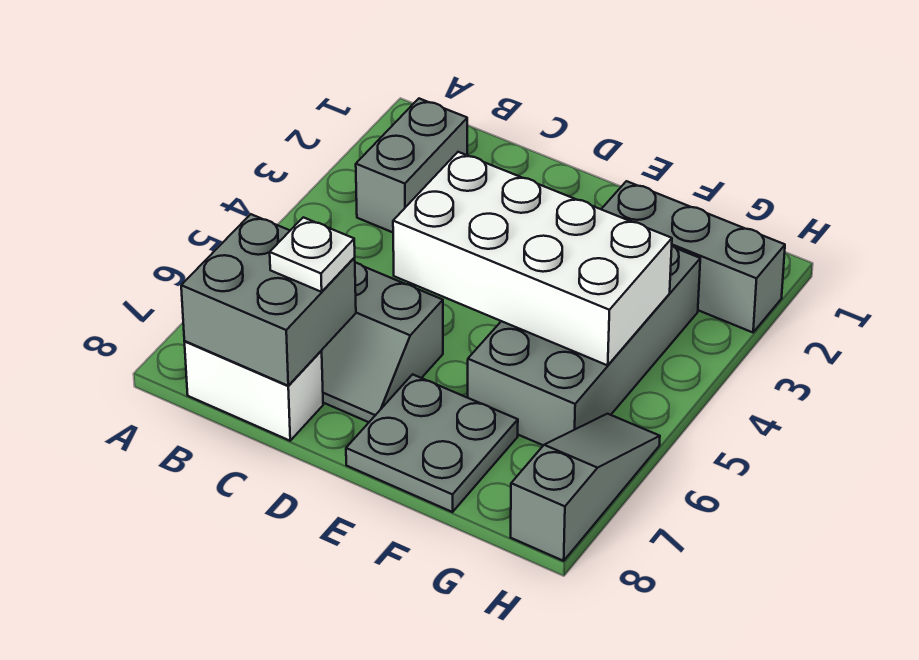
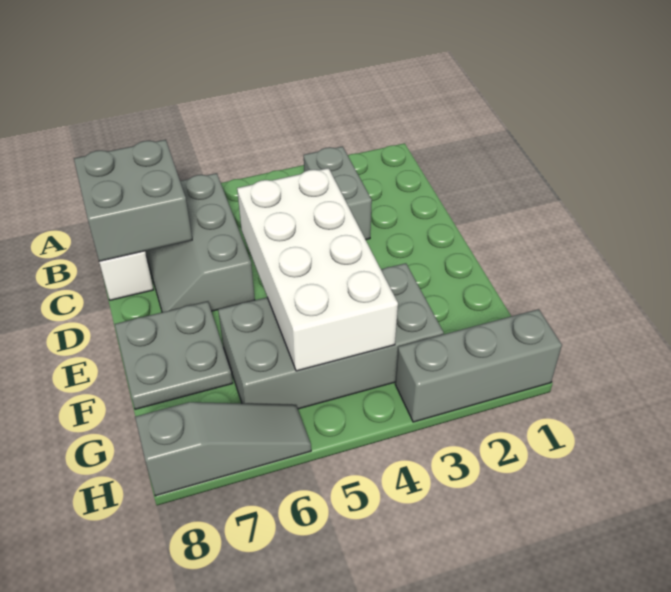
grey 1x2 brick [356,99,467,232] -> grey 1x2 brick turned to [304,146,372,240]
white 1x1 plate [270,217,355,292] -> none
grey 1x3 brick [601,181,785,332] -> grey 1x3 brick turned to [395,309,562,422]

